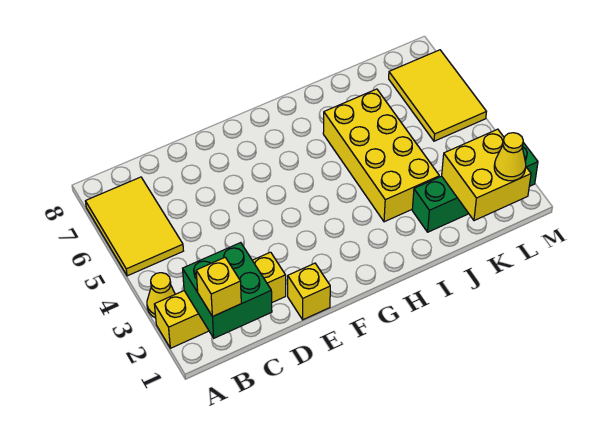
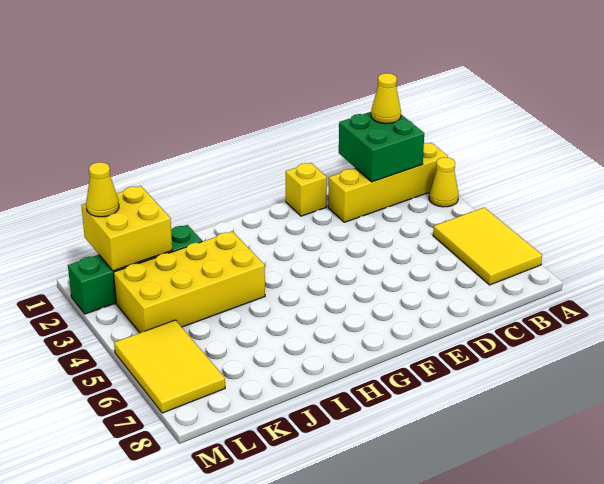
yellow 1x1 brick [196,258,241,317] -> yellow 1x1 cone [371,73,401,124]
yellow 2x4 brick [323,89,439,222] -> yellow 2x4 brick turned to [114,232,265,333]

